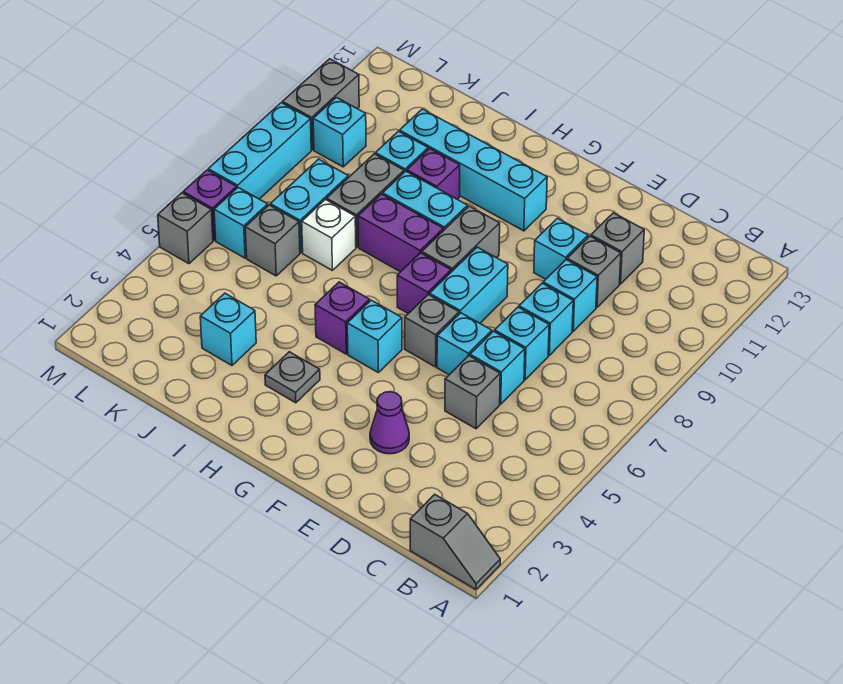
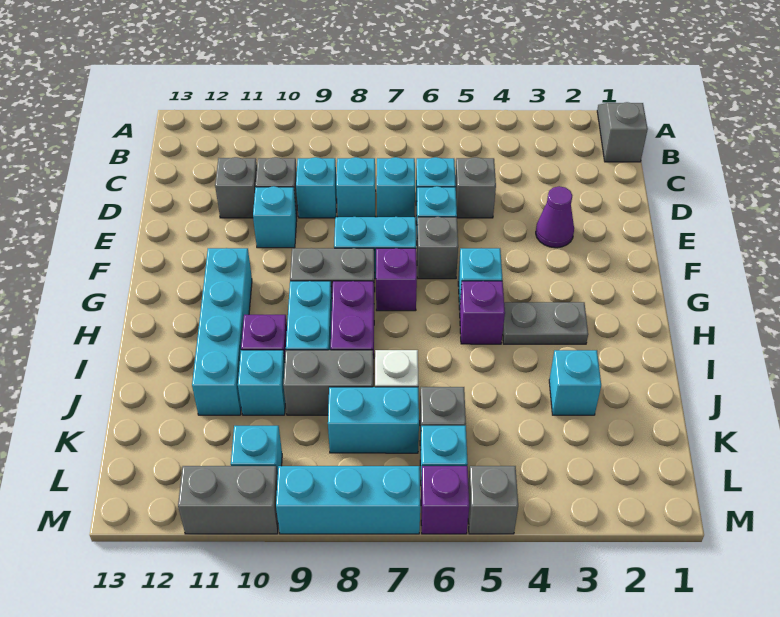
grey 1x1 plate [265,352,320,403] -> grey 1x2 plate [503,302,588,344]

